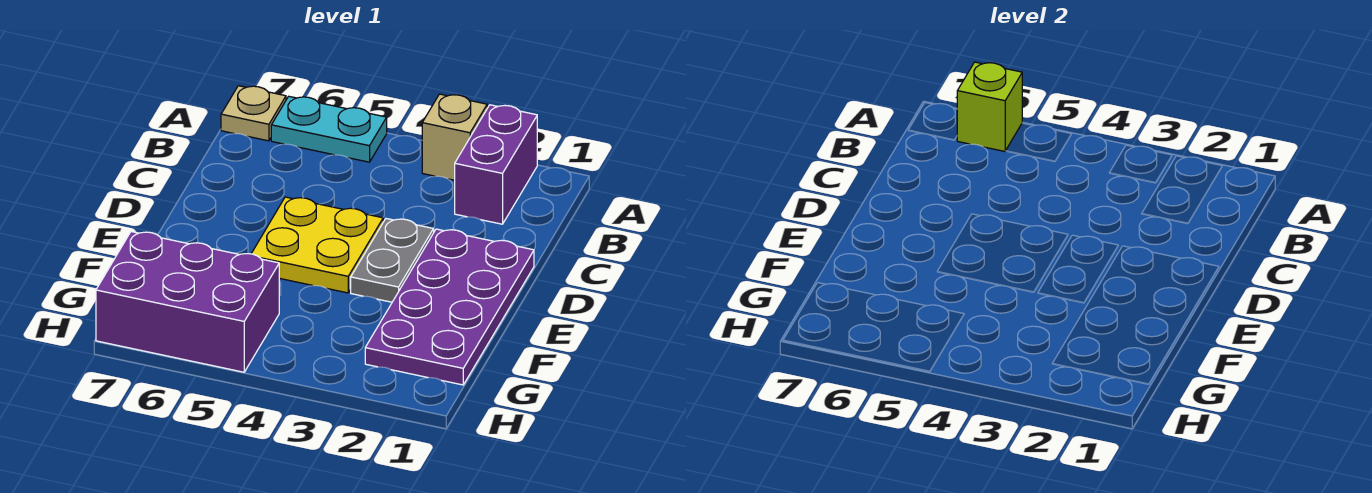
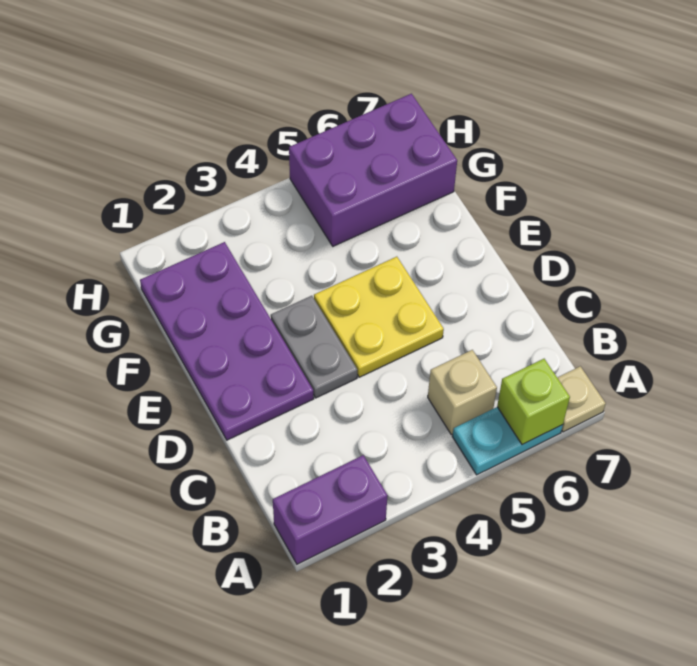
purple 1x2 brick [455,105,537,224] -> purple 1x2 brick turned to [273,455,388,564]
tan 1x1 brick [422,94,487,180] -> tan 1x1 brick moved to [428,350,497,435]

